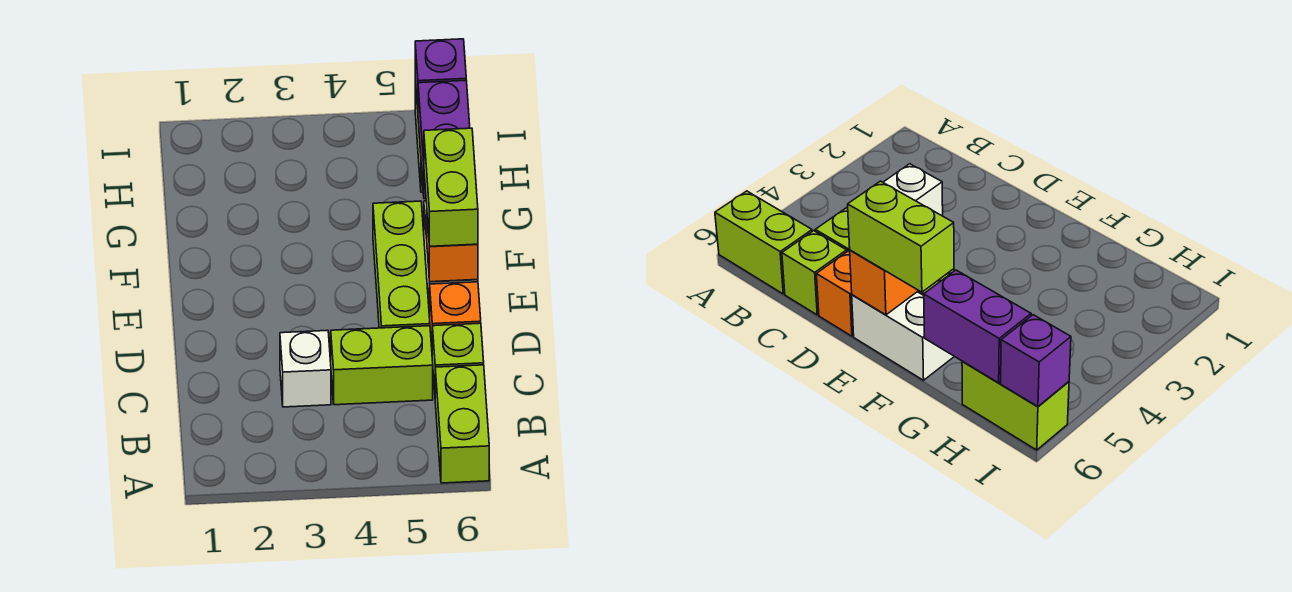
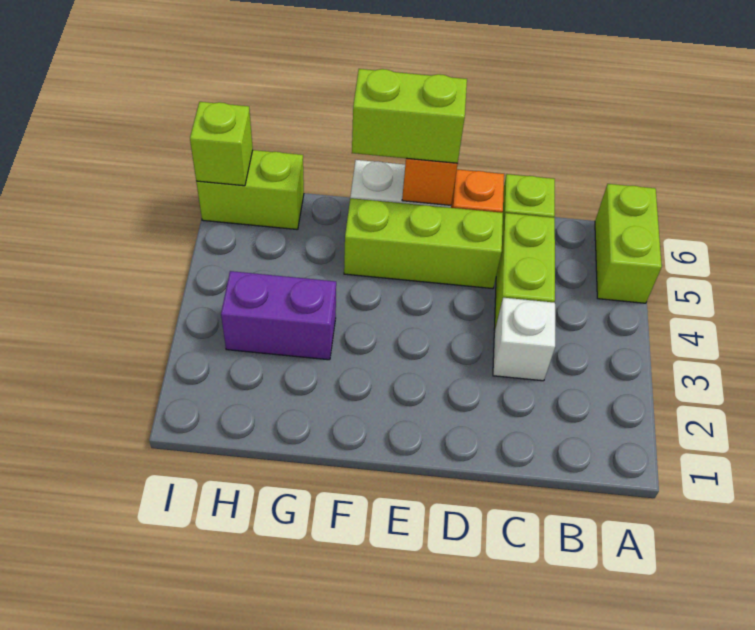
lime 1x2 brick [435,365,489,483] -> lime 1x2 brick turned to [595,184,662,303]
purple 1x2 brick [418,80,470,199] -> purple 1x2 brick moved to [221,271,336,360]
purple 1x1 brick [415,39,466,109] -> lime 1x1 brick [190,102,253,186]

